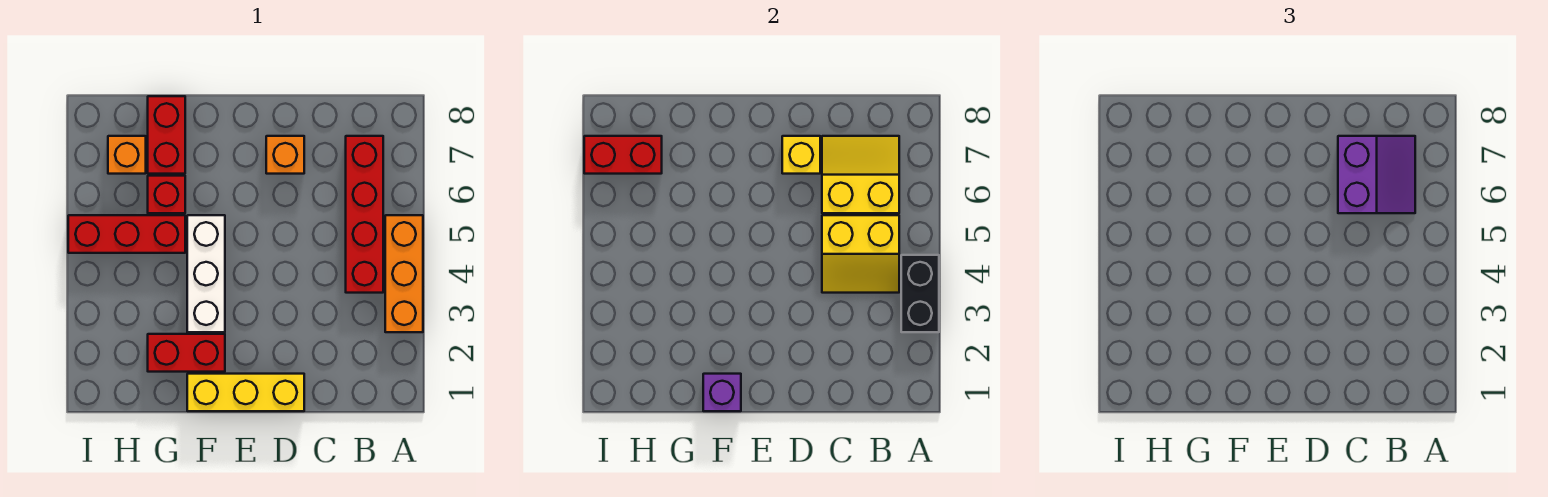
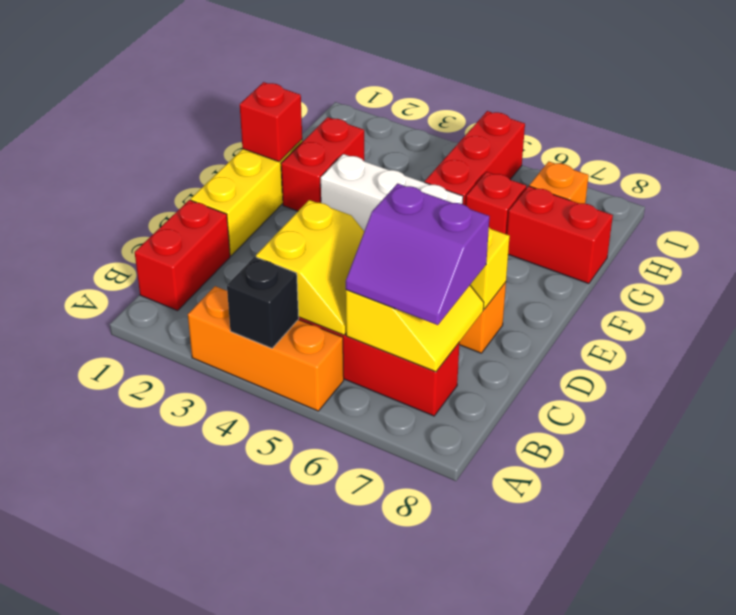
black 1x2 brick [901,255,939,332] -> black 1x1 brick [227,257,299,348]
yellow 2x2 slope [822,215,899,293] -> yellow 2x2 slope turned to [256,200,364,335]
purple 1x1 brick [703,374,741,411] -> red 1x1 brick [240,82,302,162]
red 1x2 brick [584,136,662,174] -> red 1x2 brick moved to [135,200,230,311]

